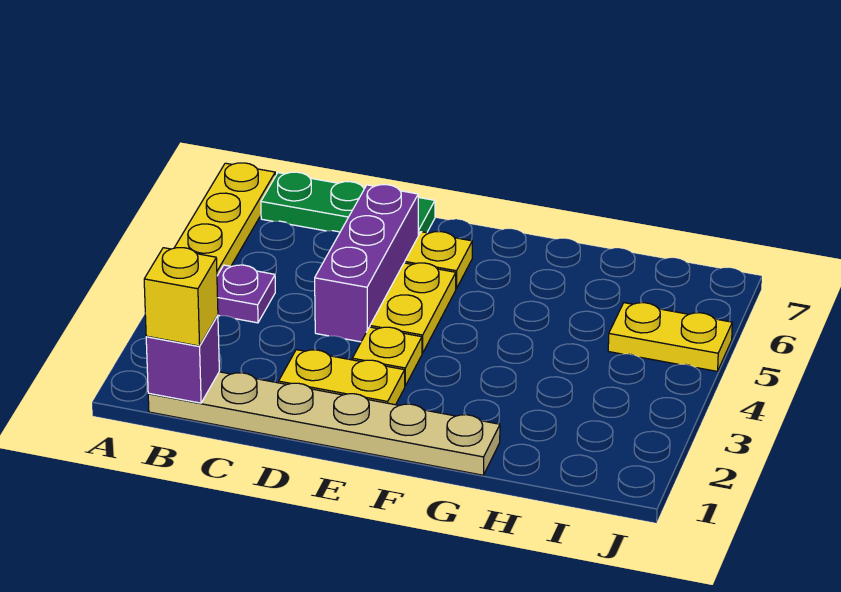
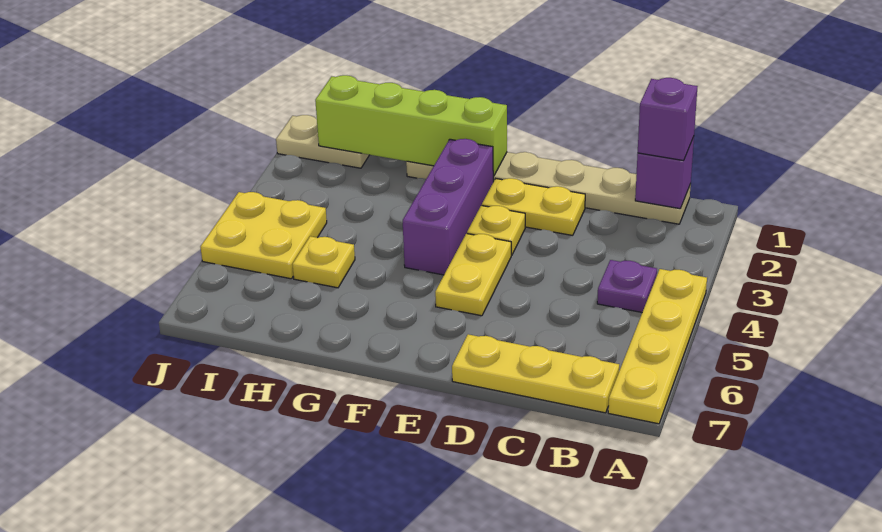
yellow 1x1 brick [144,248,218,346] -> purple 1x1 brick [638,78,698,161]
green 1x3 plate [261,172,435,236] -> yellow 1x3 plate [452,334,619,413]
purple 1x3 brick [315,185,418,342] -> purple 1x3 brick moved to [403,139,494,275]
yellow 1x1 plate [405,232,472,289] -> yellow 1x1 plate moved to [292,236,355,288]
none -> lime 1x4 brick [315,75,507,176]
none -> tan 1x2 plate [276,115,369,168]
yellow 1x2 plate [608,303,732,371] -> yellow 2x2 plate [200,192,327,279]

